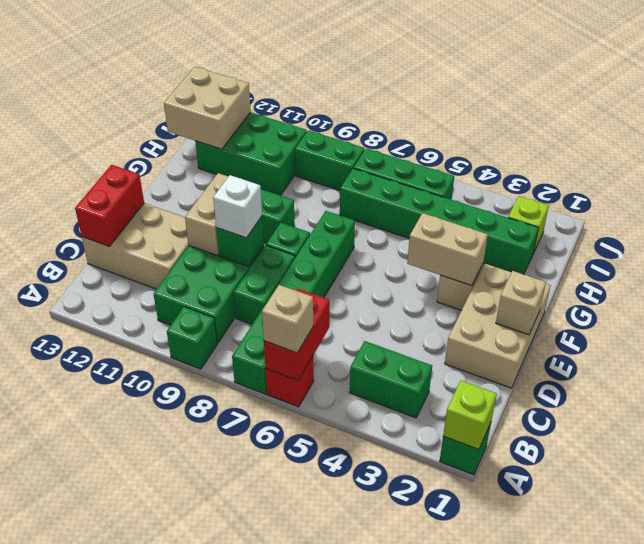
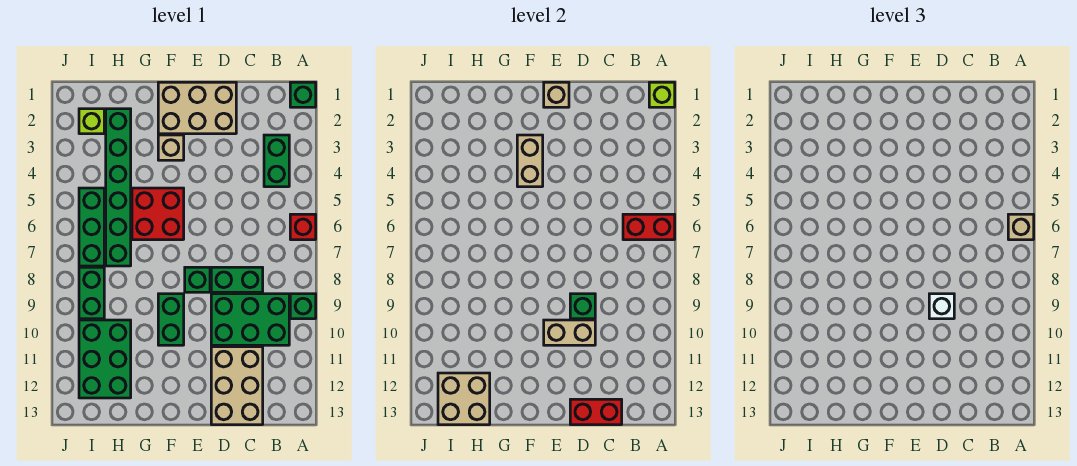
green 1x6 brick [232,211,355,394] -> none
none -> red 2x2 brick [132,188,184,240]

